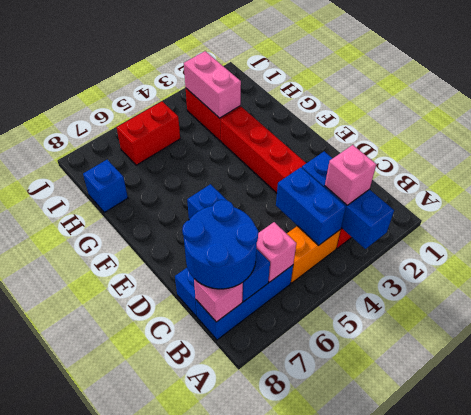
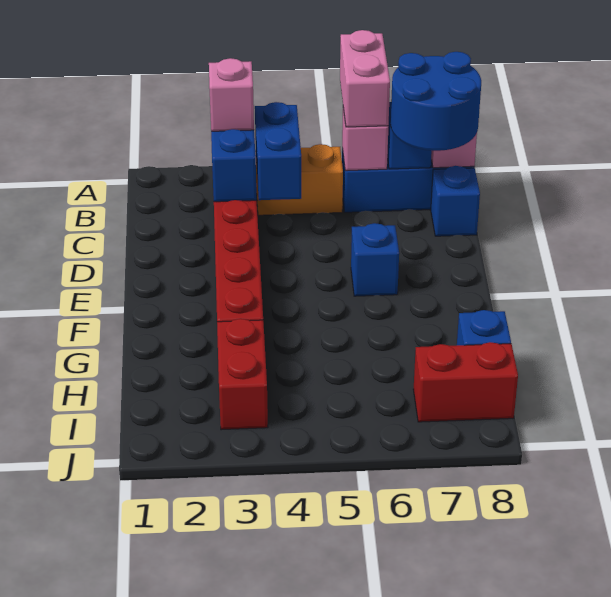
pink 1x2 brick [184,51,241,118] -> pink 1x2 brick moved to [340,30,390,127]
red 1x2 brick [117,101,180,165] -> red 1x2 brick moved to [413,342,518,422]

